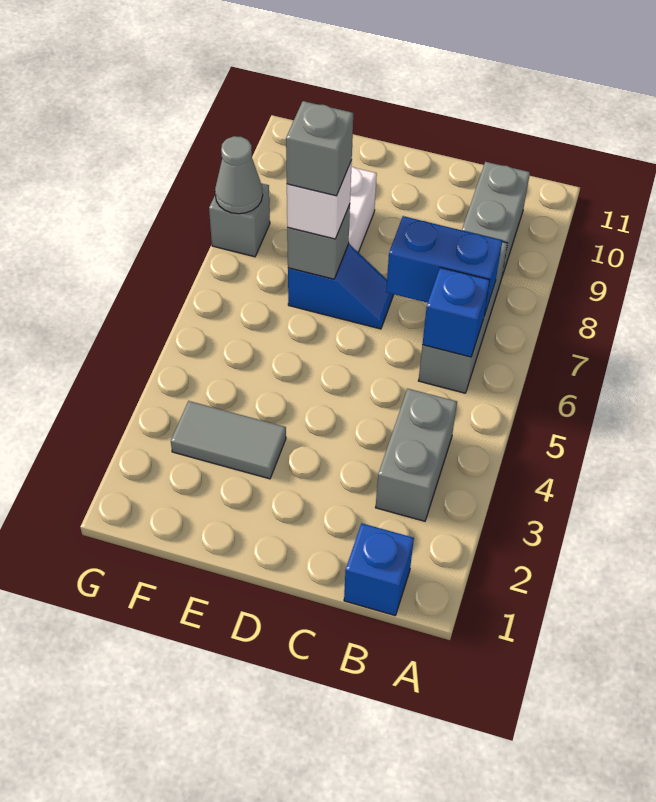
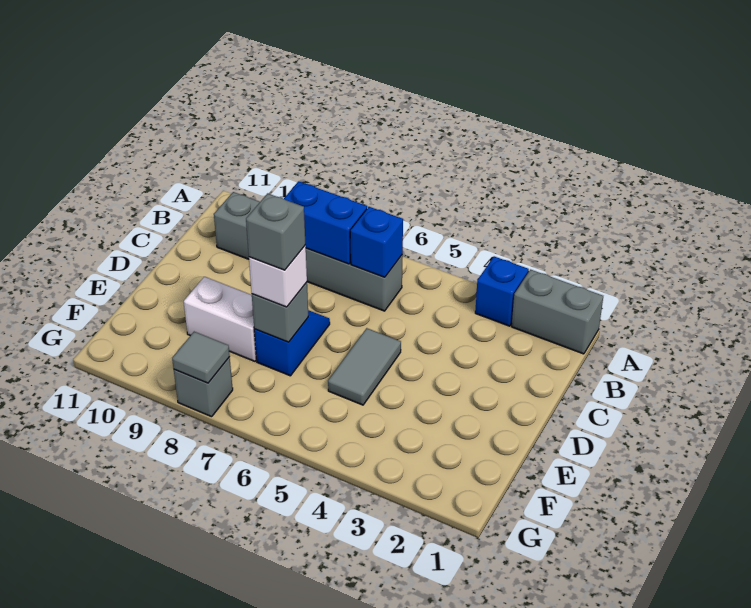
blue 1x1 brick [344,523,414,615] -> blue 1x1 brick moved to [475,256,529,326]
grey 1x2 brick [376,389,457,521] -> grey 1x2 brick moved to [512,270,603,354]
blue 1x2 brick [386,216,502,315] -> blue 1x2 brick turned to [284,181,367,264]
grey 1x2 tile [171,401,286,479] -> grey 1x2 tile moved to [328,328,401,405]
grey 1x1 cone [215,136,263,214] -> grey 1x1 tile [172,332,230,383]

